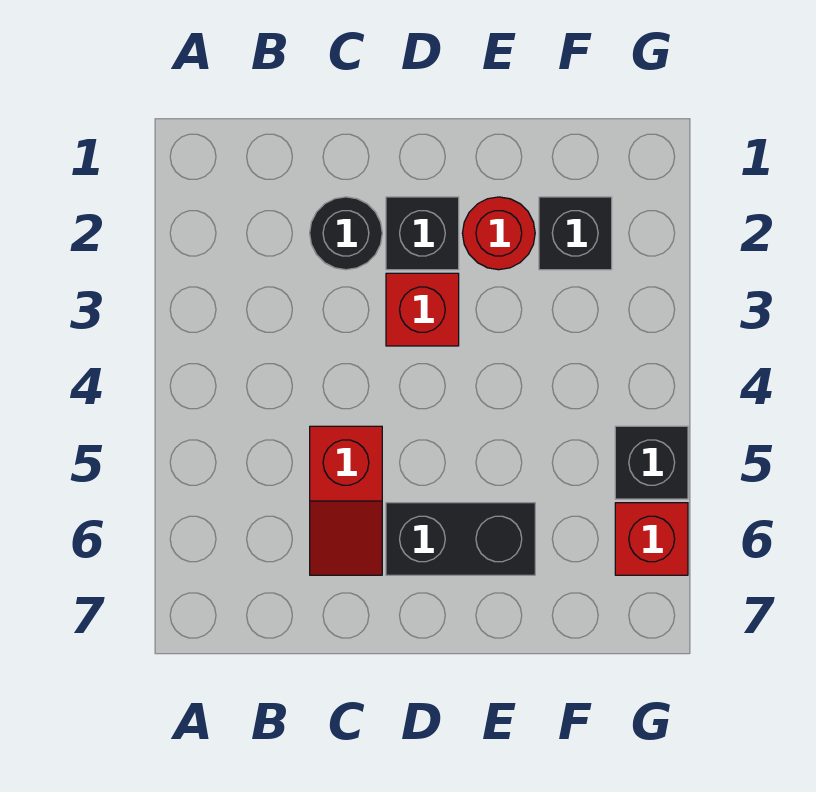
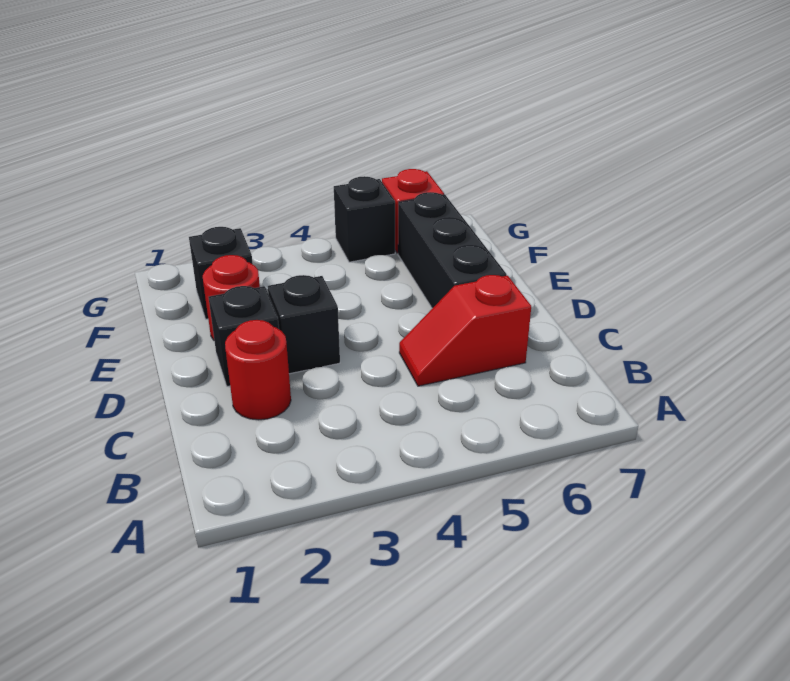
black 1x1 round brick [310,197,382,270] -> red 1x1 round brick [225,320,291,420]
red 1x2 slope [310,426,382,575] -> red 1x2 slope turned to [399,275,531,386]
red 1x1 brick [386,273,459,346] -> black 1x1 brick [268,275,340,374]
black 1x2 brick [386,503,535,575] -> black 1x3 brick [398,192,507,308]

